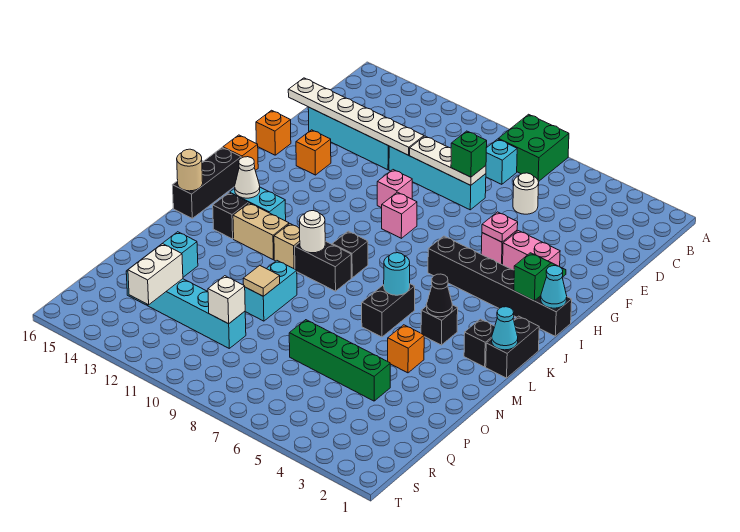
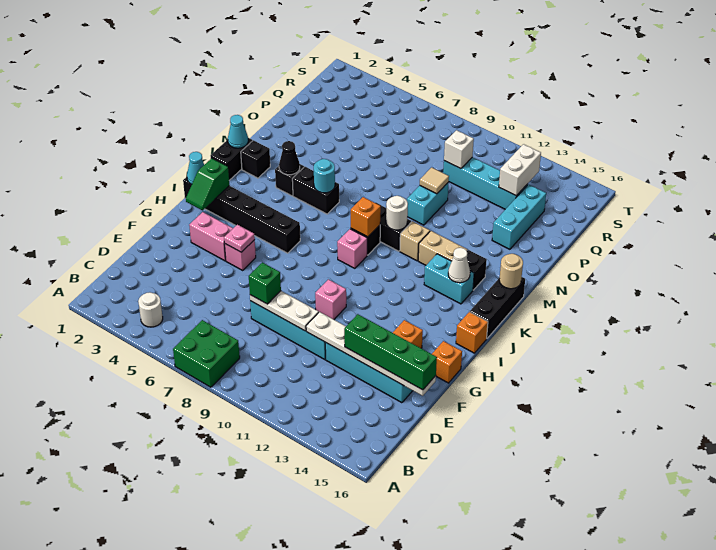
cyan 1x1 brick [486,139,517,184] -> none
white 1x1 round brick [513,173,539,214] -> white 1x1 round brick moved to [138,292,163,327]
pink 1x1 brick [382,192,417,238] -> pink 1x1 brick moved to [337,229,367,268]
black 1x2 brick [362,284,415,337] -> black 1x2 brick turned to [292,167,339,214]
orange 1x1 brick [388,325,424,373] -> orange 1x1 brick moved to [351,197,381,237]
green 1x4 brick [289,320,390,401] -> green 1x4 brick moved to [344,314,437,390]

